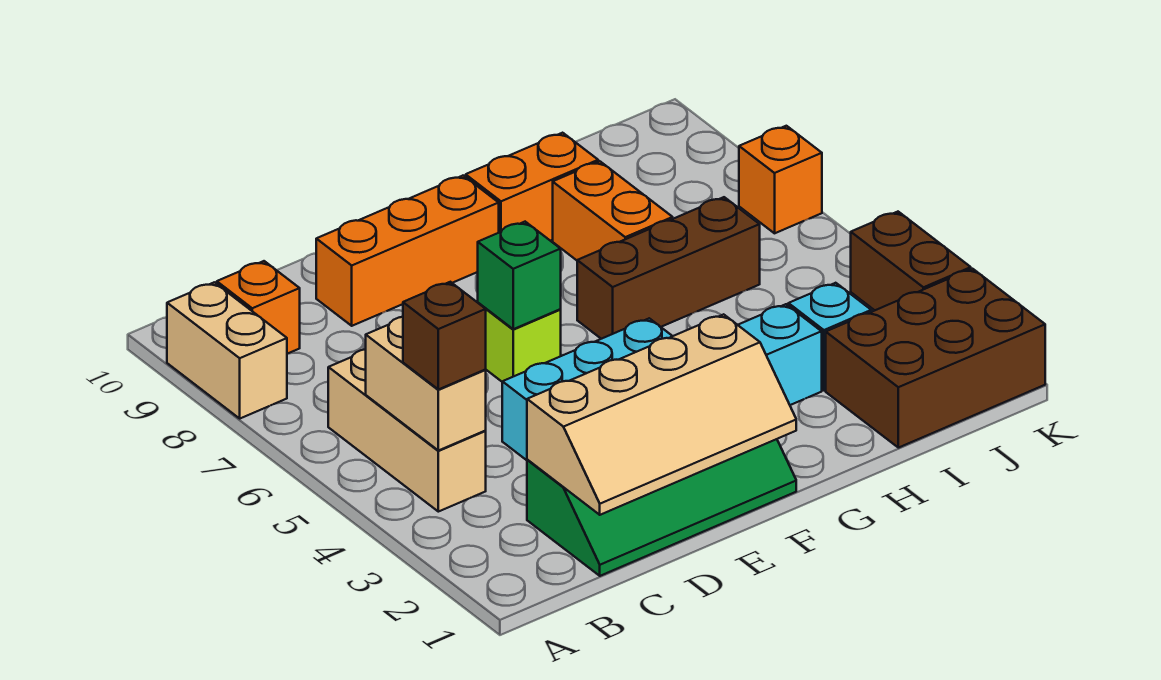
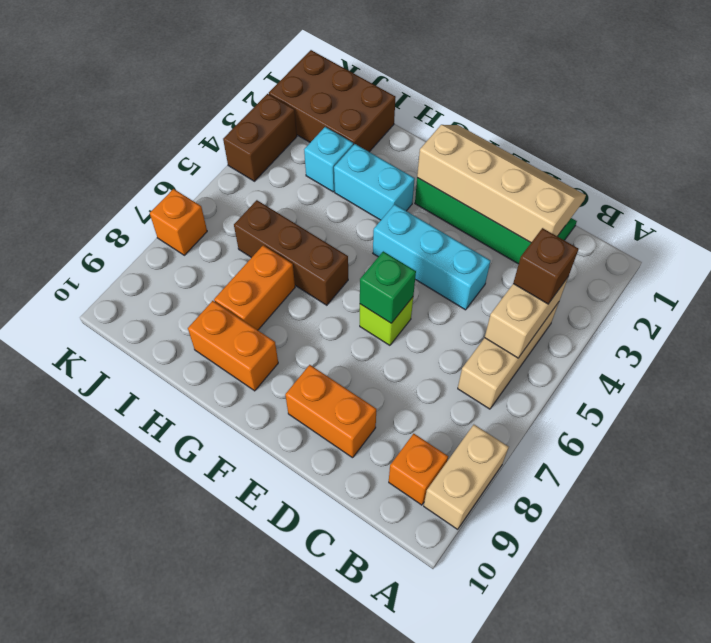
orange 1x3 brick [316,176,499,326] -> orange 1x2 brick [285,365,376,458]

